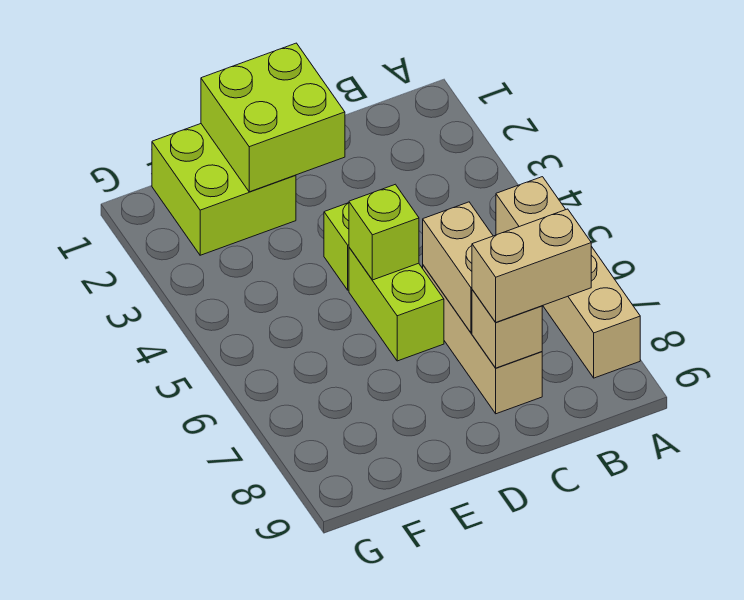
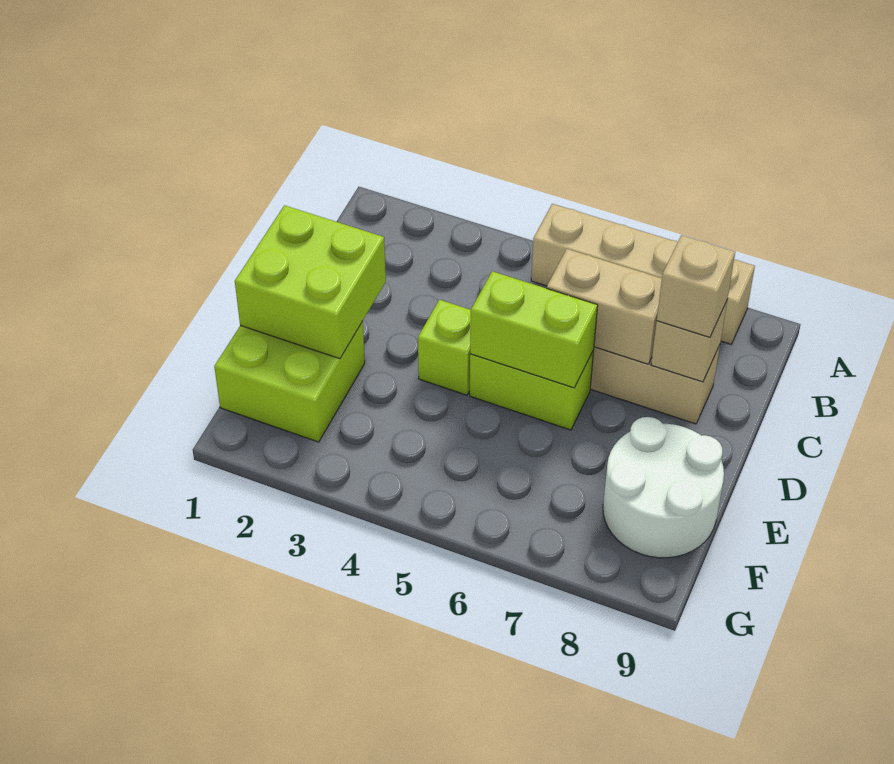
tan 1x2 brick [472,209,591,322] -> tan 1x1 brick [657,235,735,337]
lime 1x1 brick [349,184,419,280] -> lime 1x2 brick [470,271,598,388]
none -> white 2x2 round brick [603,417,724,558]

